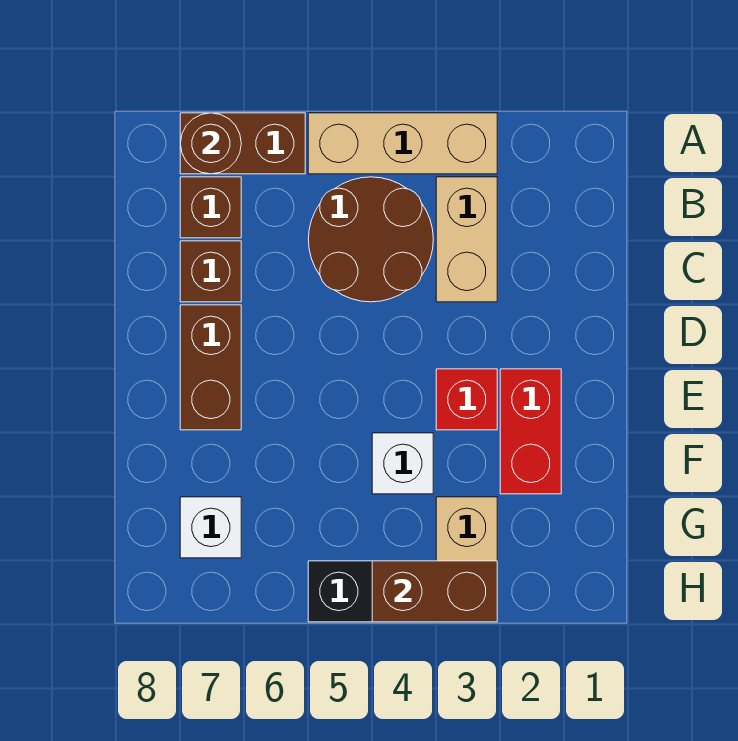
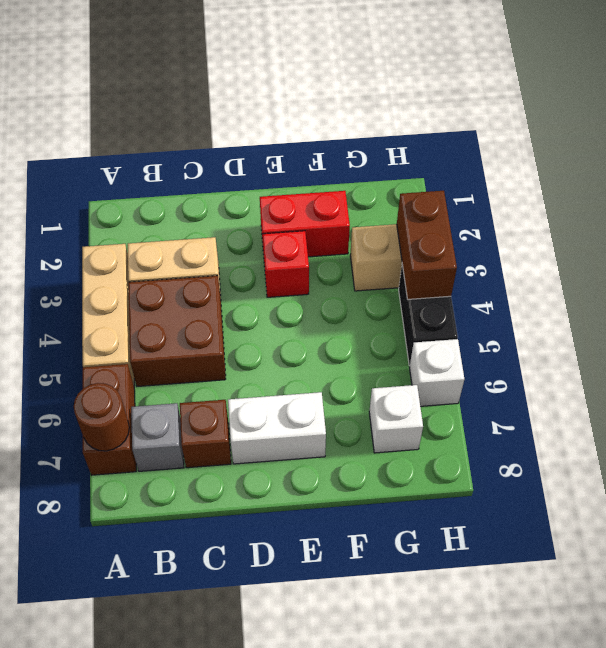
brown 2x2 round brick [308,177,433,302] -> brown 2x2 brick [128,276,226,386]
brown 1x1 brick [180,177,241,238] -> grey 1x1 brick [131,403,184,471]
brown 1x2 brick [180,305,241,430] -> white 1x2 brick [228,392,326,464]
white 1x1 brick [372,433,433,494] -> white 1x1 brick moved to [410,339,464,406]

